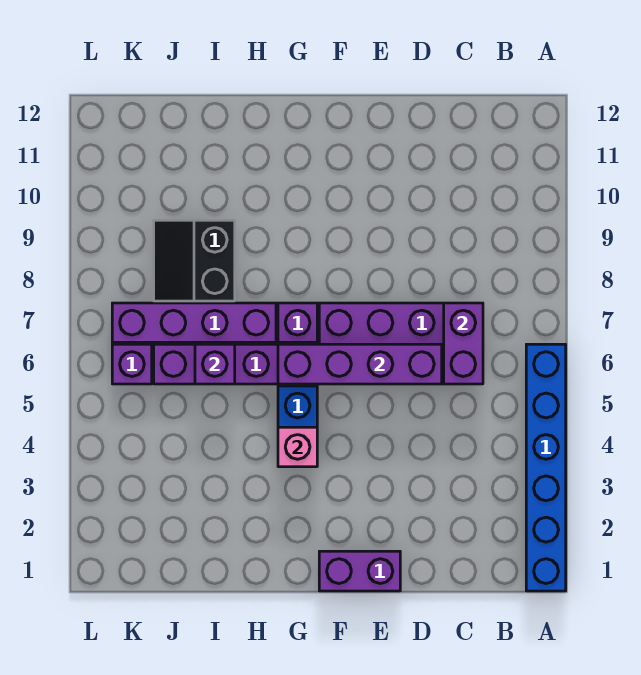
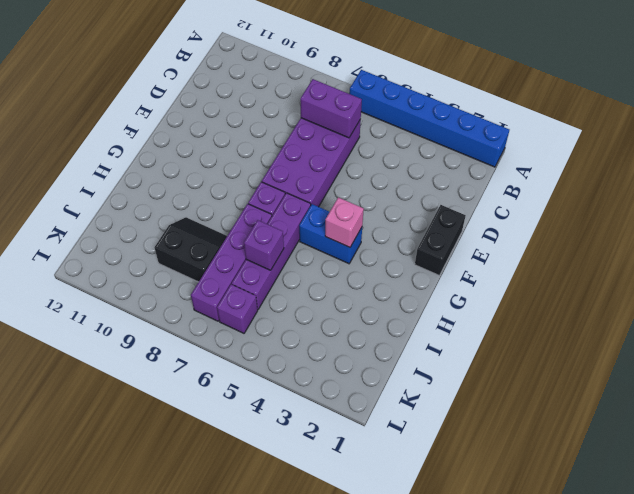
purple 1x4 brick [278,344,442,384] -> none
purple 1x2 brick [319,551,400,591] -> black 1x2 brick [415,205,466,276]
black 2x2 slope [154,220,235,301] -> black 2x2 slope turned to [155,217,227,282]

